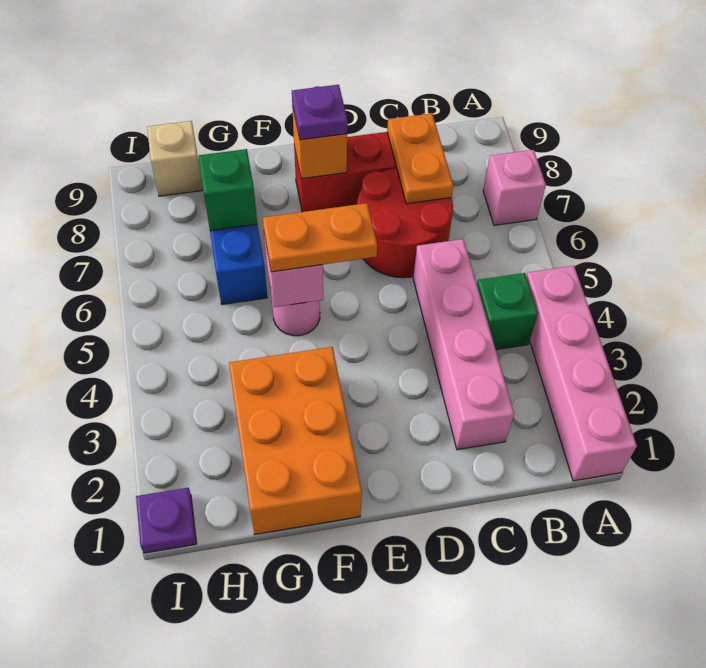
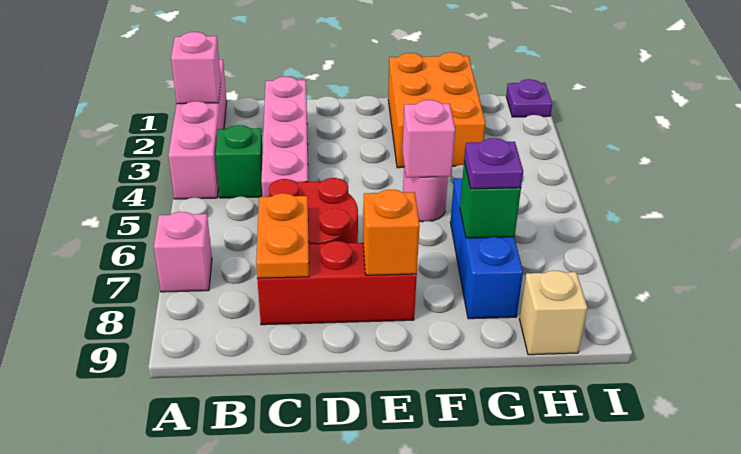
none -> pink 1x1 brick [171,32,221,104]
orange 1x2 plate [263,203,377,272] -> none
purple 1x1 plate [292,85,348,140] -> purple 1x1 plate moved to [464,138,523,189]

